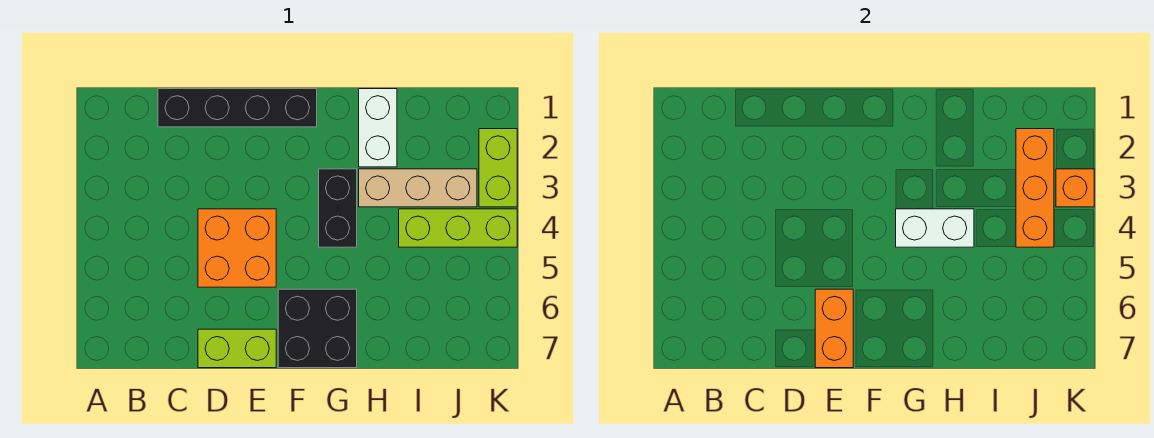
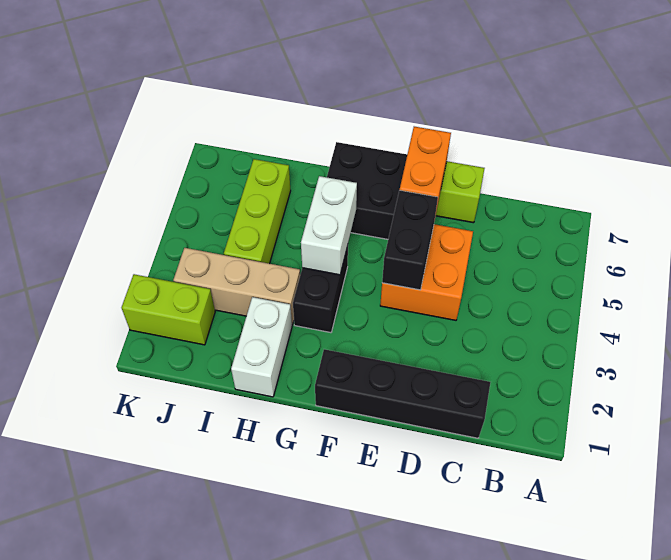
none -> black 1x2 brick [382,190,438,290]
white 1x2 brick [896,209,974,247] -> white 1x2 brick turned to [301,176,357,275]
lime 1x3 brick [399,209,517,247] -> lime 1x3 brick turned to [224,159,291,264]
orange 1x3 brick [1016,129,1054,247] -> none
lime 1x2 brick [479,129,517,207] -> lime 1x2 brick turned to [122,274,215,345]
orange 1x1 brick [1056,169,1094,207] -> none

